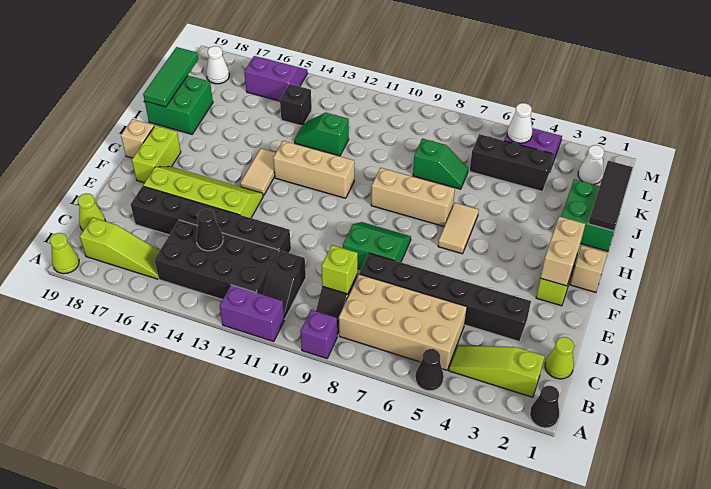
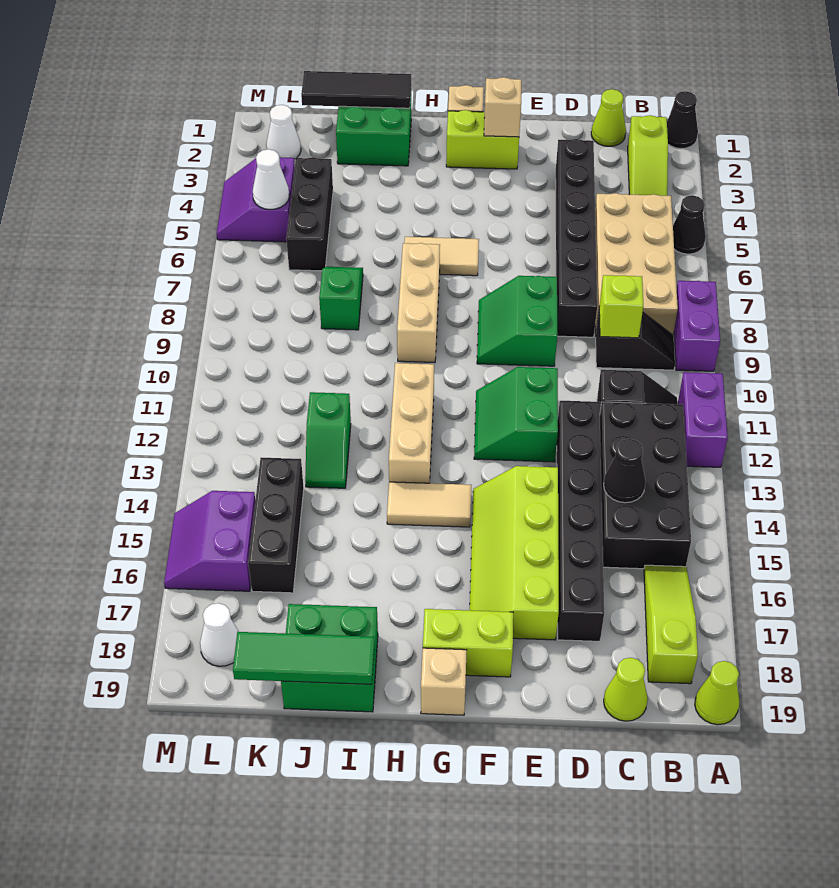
purple 1x1 brick [300,310,338,359] -> purple 1x2 brick [674,281,720,371]
none -> green 2x2 slope [474,367,558,462]
tan 1x2 brick [541,216,585,286] -> tan 1x1 brick [484,77,522,137]
black 1x1 brick [280,84,312,126] -> black 1x3 brick [248,458,304,593]

